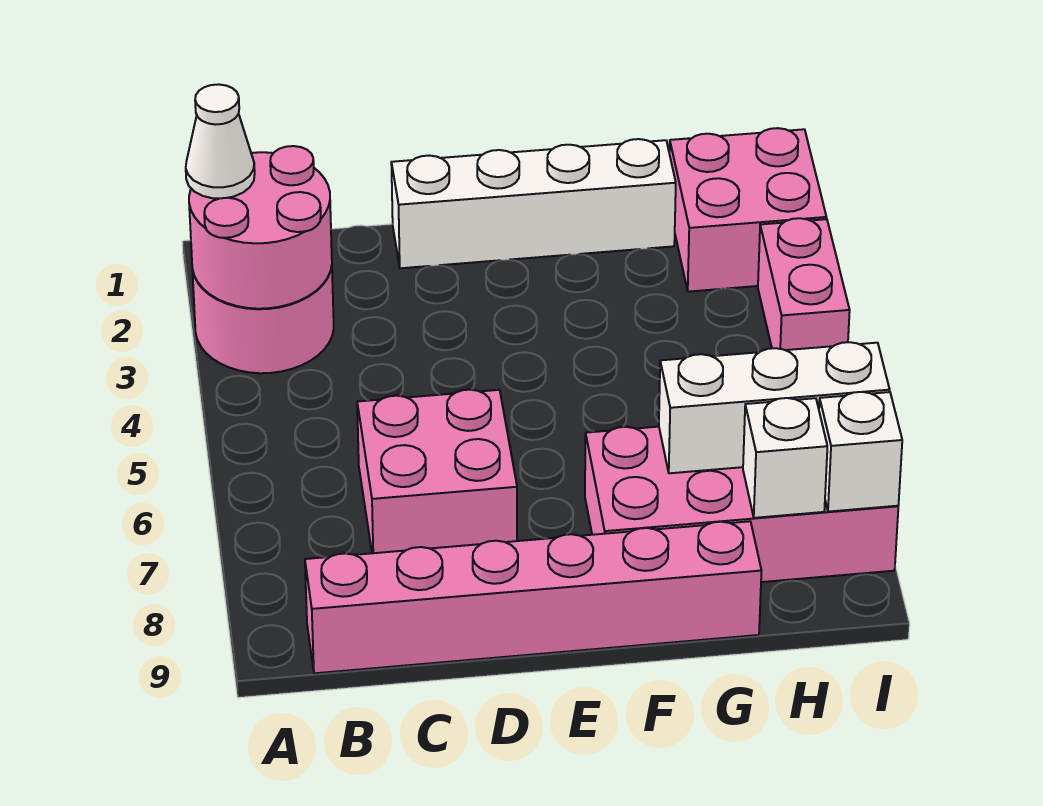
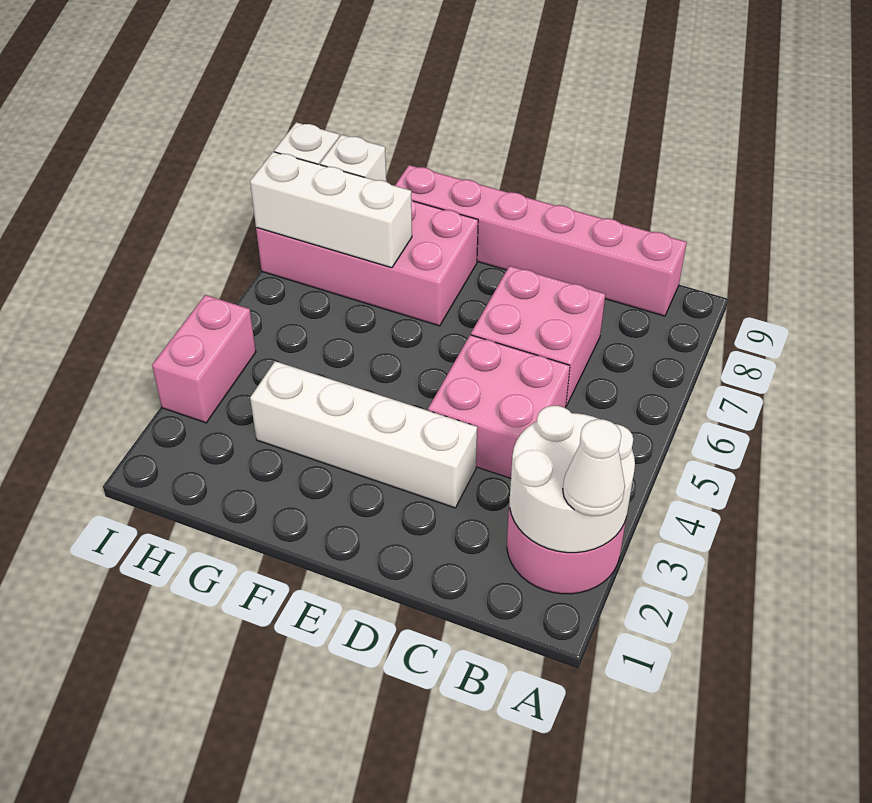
pink 2x2 round brick [189,146,332,309] -> white 2x2 round brick [509,406,635,553]
white 1x4 brick [391,139,676,268] -> white 1x4 brick moved to [250,361,477,508]
pink 2x2 brick [669,128,826,292] -> pink 2x2 brick moved to [428,335,570,478]

